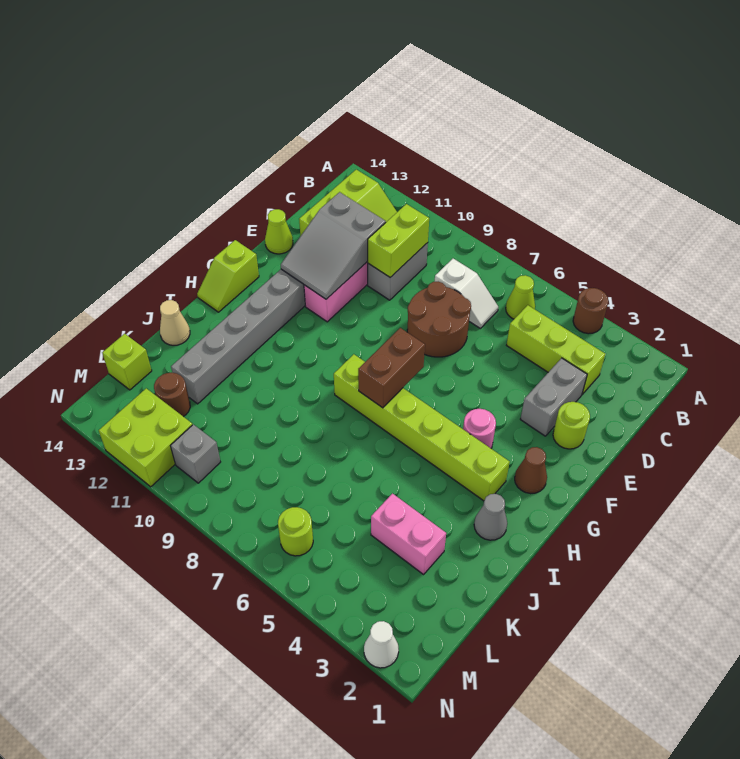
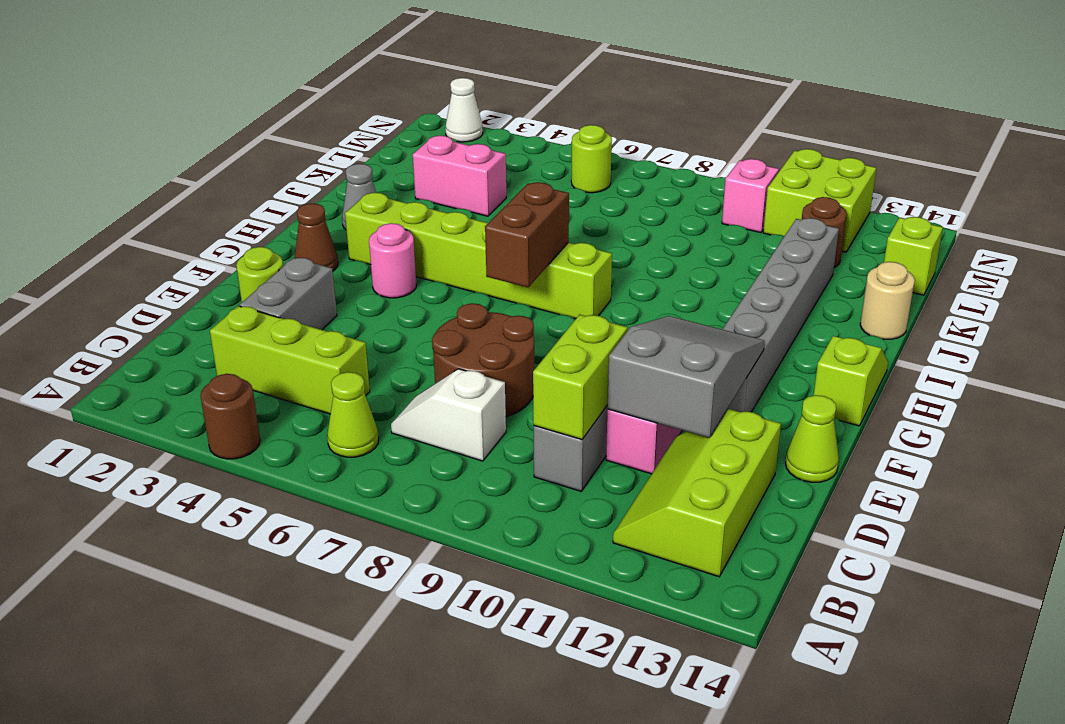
tan 1x1 cone [160,300,190,345] -> tan 1x1 round brick [860,262,915,339]
grey 1x1 brick [171,424,220,483] -> pink 1x1 brick [722,159,779,233]

